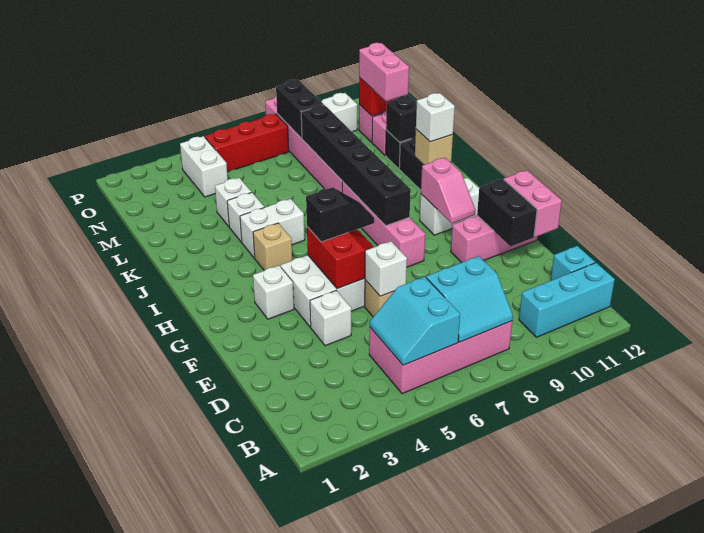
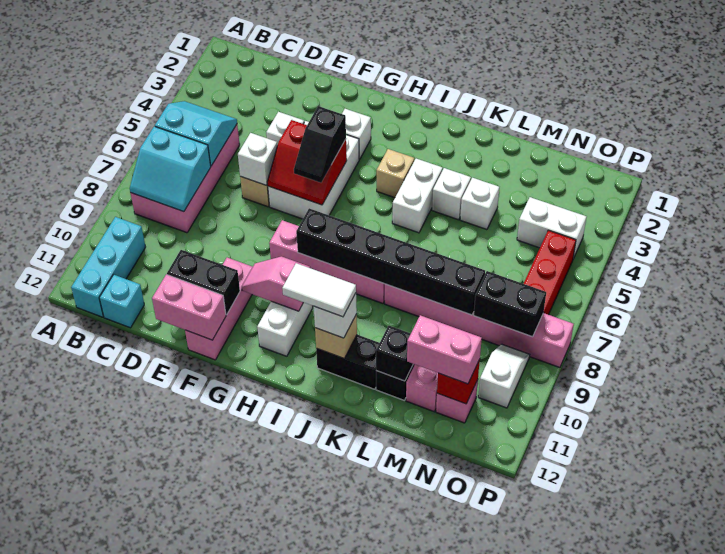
cyan 2x2 slope [426,256,513,342] -> cyan 2x2 slope turned to [130,126,211,212]
none -> white 1x2 tile [282,263,356,317]

